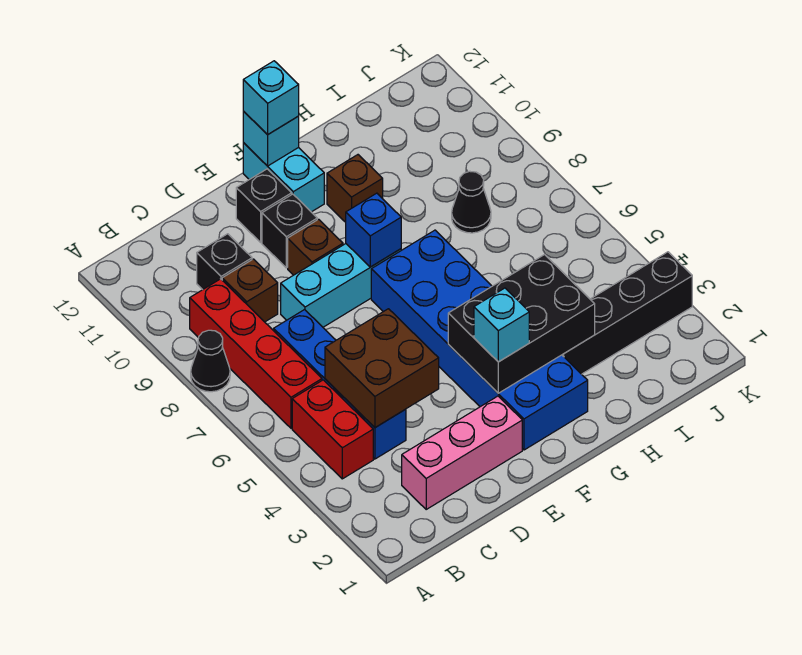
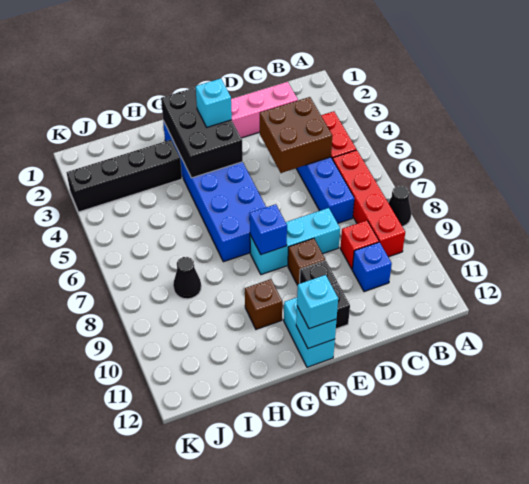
brown 1x1 brick [222,259,278,322] -> red 1x1 brick [340,221,379,269]
black 1x1 brick [197,234,252,290] -> blue 1x1 brick [352,242,392,292]
black 2x3 brick [448,255,595,393] -> black 2x3 brick turned to [161,87,243,178]

